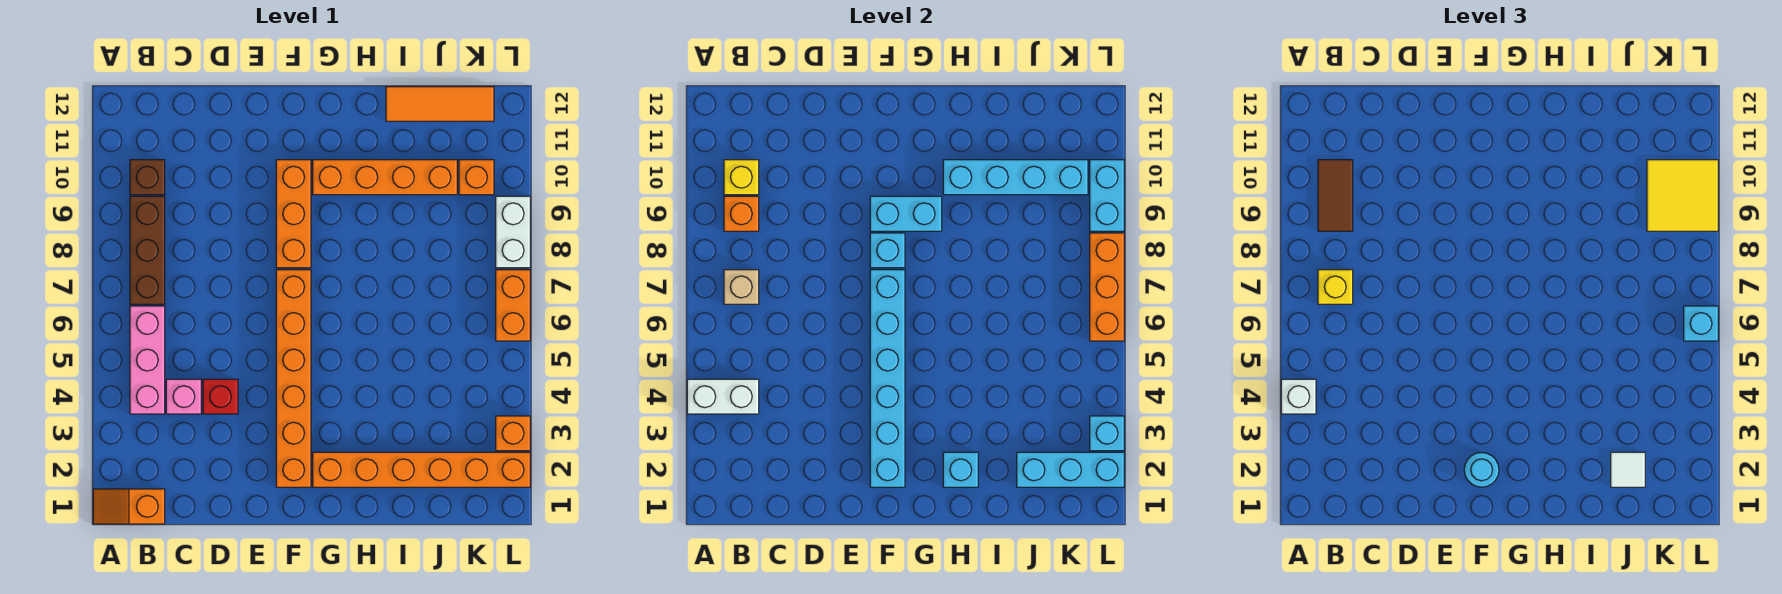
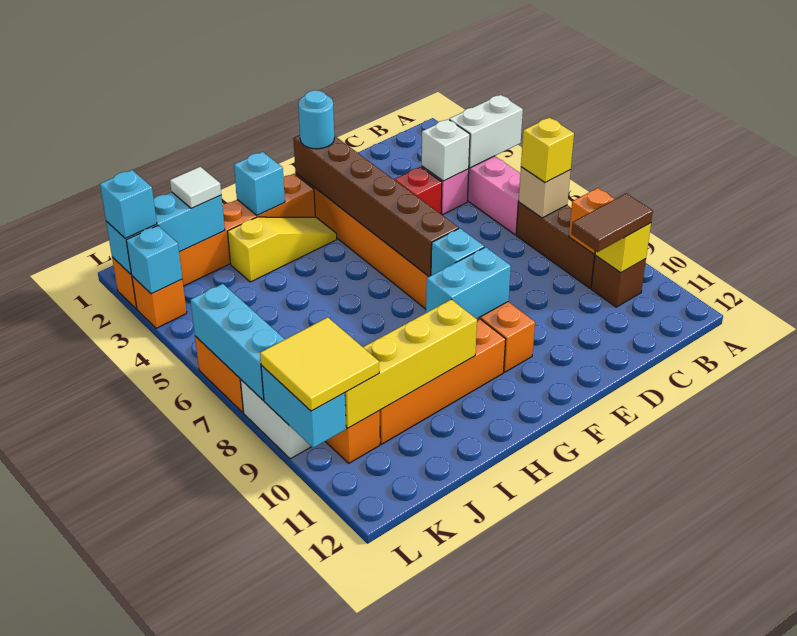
orange 1x2 slope [93,489,165,524] -> none
white 1x1 brick [1281,379,1316,414] -> white 1x1 brick moved to [422,119,470,181]
brown 1x2 tile [1318,160,1353,231] -> brown 1x2 tile turned to [571,193,653,252]
cyan 1x6 brick [870,270,905,487] -> brown 1x6 brick [293,135,459,277]
none -> yellow 1x3 slope [227,217,337,282]
cyan 1x4 brick [943,160,1088,195] -> yellow 1x4 brick [345,299,477,428]
orange 1x3 tile [386,87,494,121] -> none
orange 1x3 brick [1090,233,1124,341] -> cyan 1x3 brick [190,284,285,400]
cyan 1x1 brick [1684,306,1718,341] -> cyan 1x1 brick moved to [100,170,157,238]

